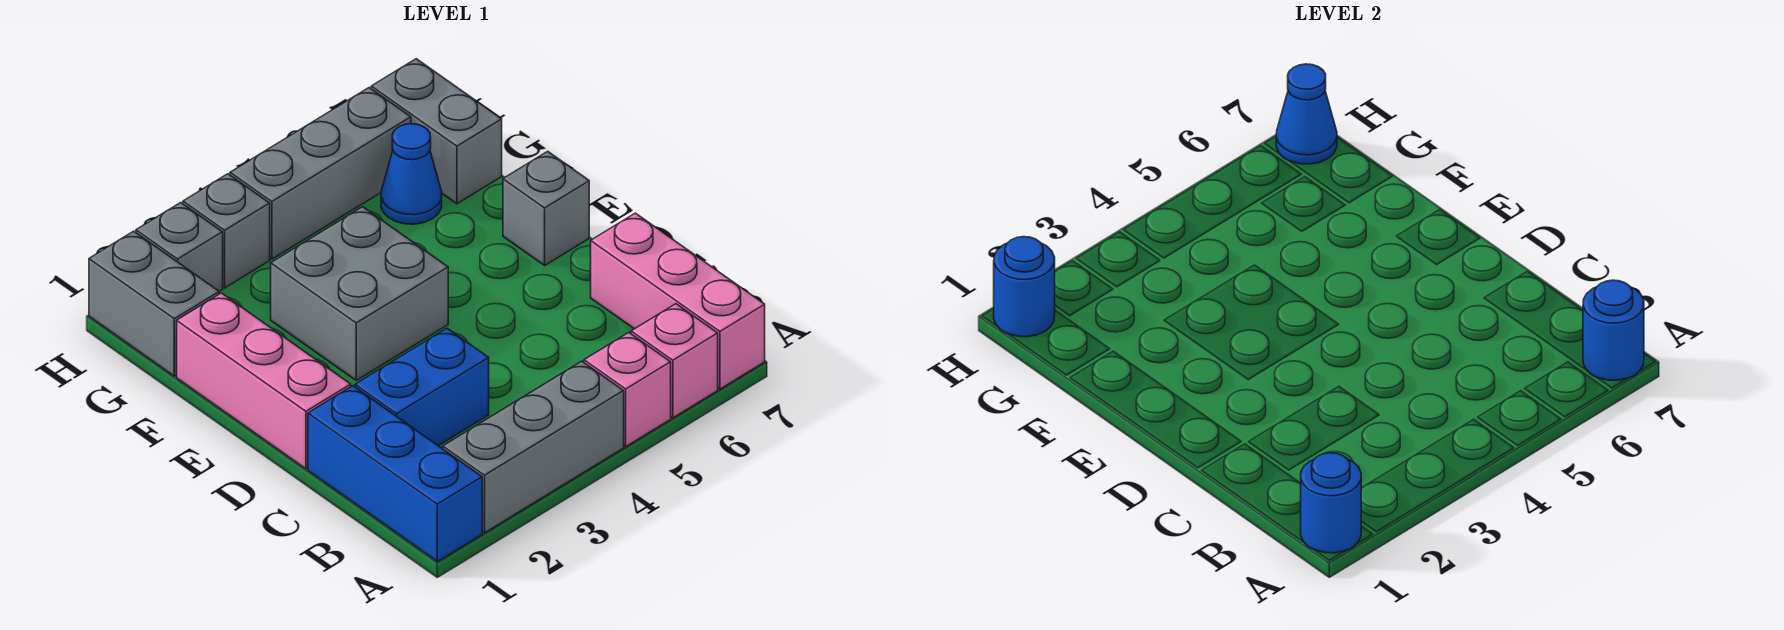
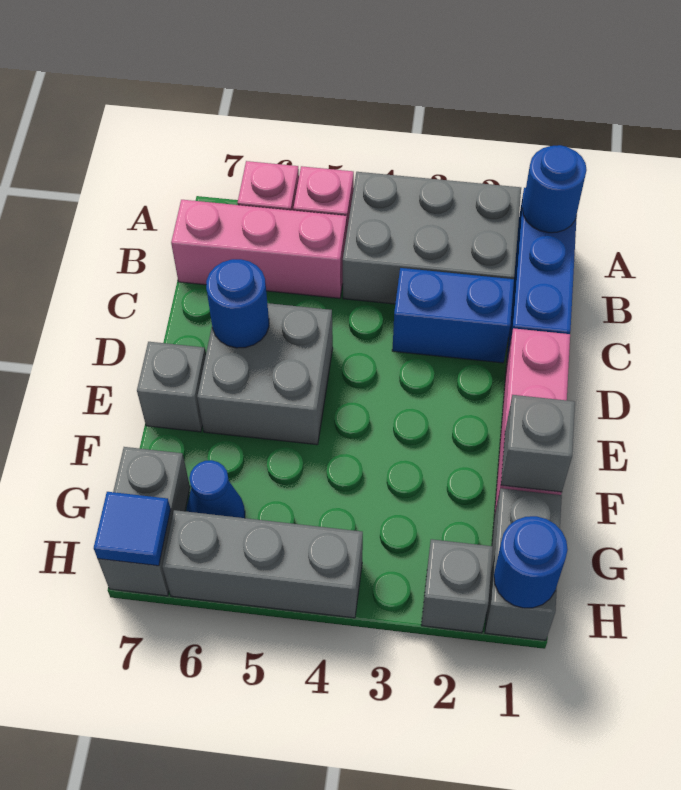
grey 1x3 brick [443,361,624,533] -> grey 2x3 brick [343,172,521,304]
pink 1x3 brick [591,213,765,389] -> pink 1x3 brick turned to [171,200,347,298]
blue 1x1 round brick [1583,280,1644,380] -> blue 1x1 round brick moved to [206,259,269,348]
grey 2x2 brick [271,207,448,380] -> grey 2x2 brick moved to [197,303,333,445]
grey 1x1 brick [183,174,270,288] -> grey 1x1 brick moved to [501,395,575,492]
blue 1x1 cone [1276,64,1337,164] -> blue 1x1 tile [94,492,171,566]

